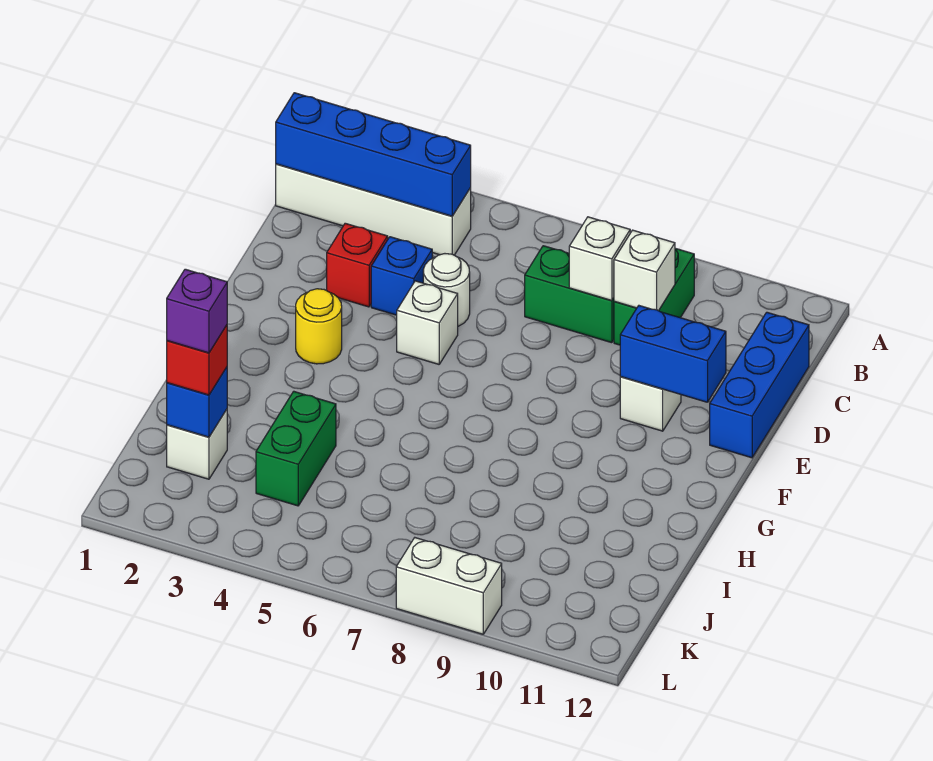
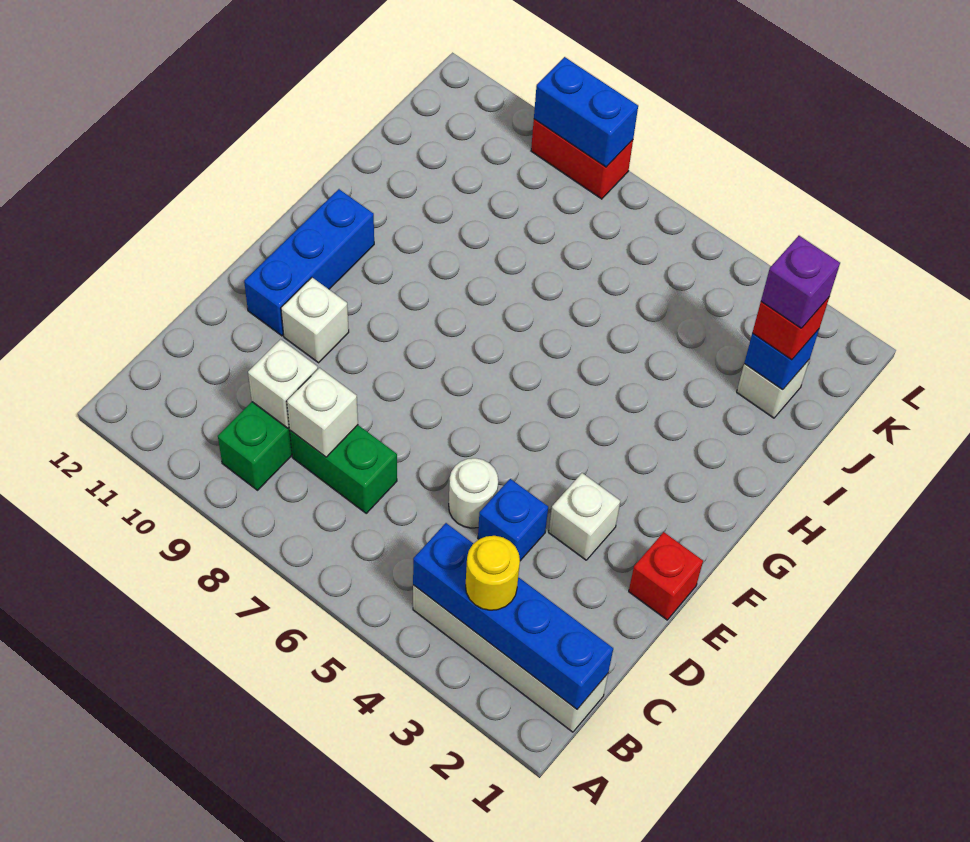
blue 1x3 brick [710,312,809,458] -> blue 1x3 brick moved to [244,189,374,336]
red 1x1 brick [327,223,388,307] -> red 1x1 brick moved to [629,532,703,620]
white 1x1 brick [397,281,458,364] -> white 1x1 brick moved to [549,473,620,560]
blue 1x2 brick [620,306,726,402] -> blue 1x2 brick moved to [534,57,638,167]
yellow 1x1 round brick [296,289,342,364] -> yellow 1x1 round brick moved to [466,536,520,610]
green 1x2 brick [256,391,336,506] -> none
white 1x2 brick [396,538,502,634] -> red 1x2 brick [531,119,633,199]

